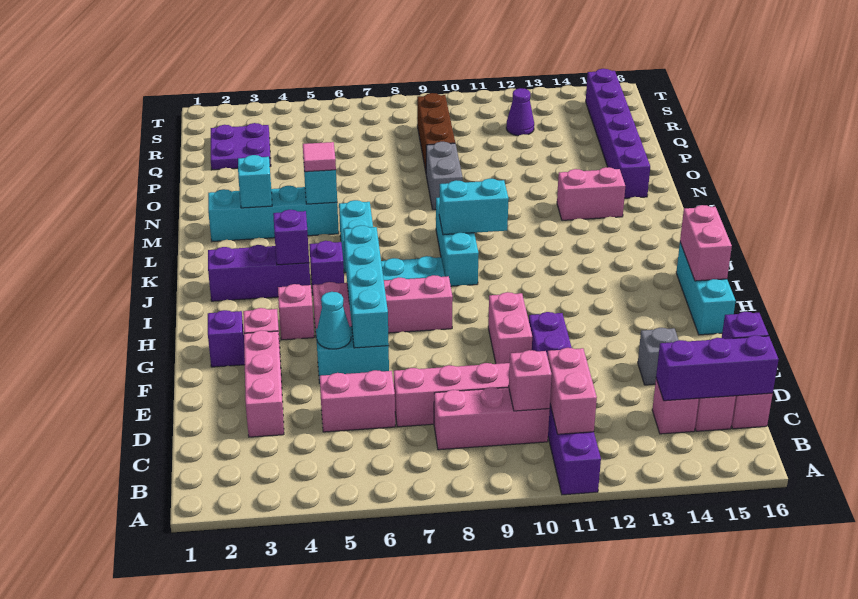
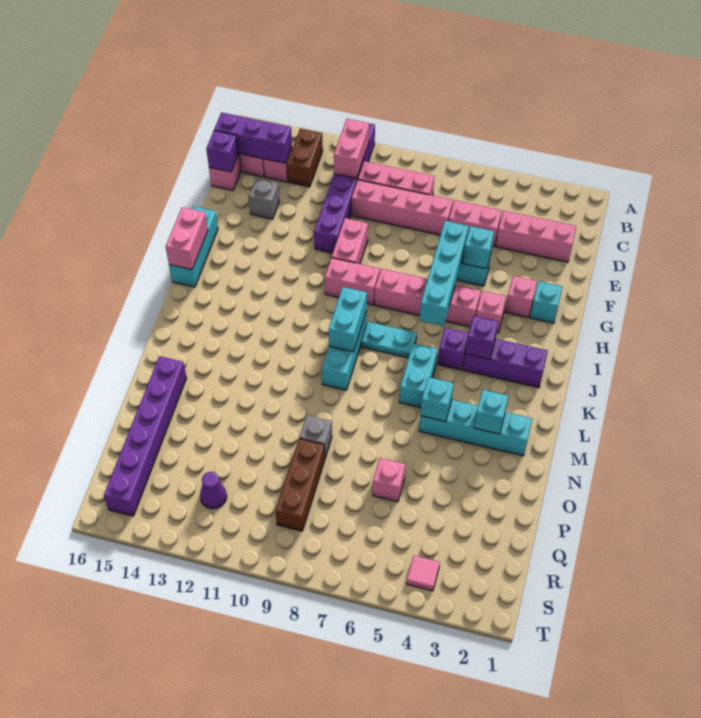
none -> brown 1x2 brick [287,128,323,187]
pink 1x1 brick [509,350,552,411] -> pink 1x1 brick moved to [373,458,406,502]
pink 1x3 brick [244,330,284,437] -> pink 1x3 brick turned to [496,211,576,262]
cyan 1x1 cone [316,292,351,349] -> cyan 1x1 brick [463,226,494,269]
purple 1x1 brick [208,310,245,367] -> cyan 1x1 brick [530,281,562,323]
cyan 1x2 brick [439,179,509,235] -> cyan 1x2 brick turned to [329,287,367,352]
pink 1x1 tile [303,142,336,172] -> pink 1x1 tile moved to [407,556,440,591]
pink 1x2 brick [557,167,625,220] -> pink 1x2 brick moved to [325,258,380,305]
grey 1x2 brick [426,142,463,210] -> grey 1x1 brick [299,415,332,458]
purple 2x2 plate [211,123,271,170] -> none

